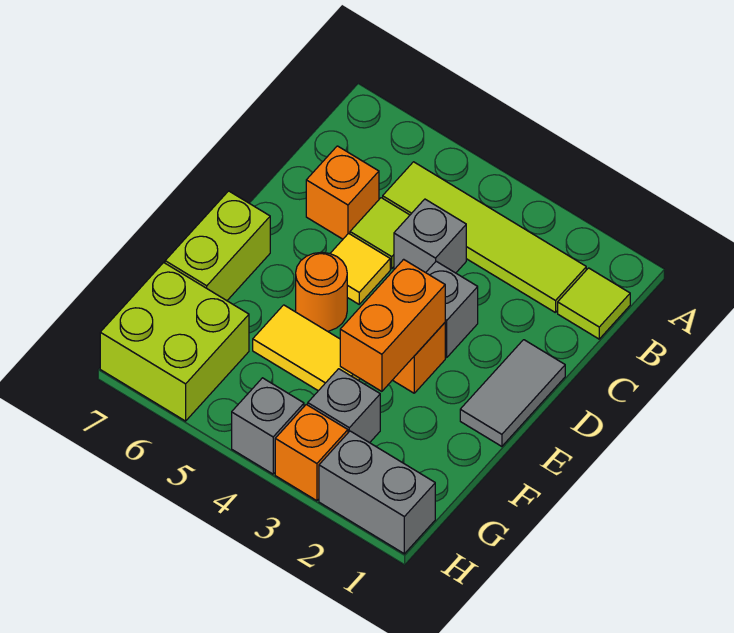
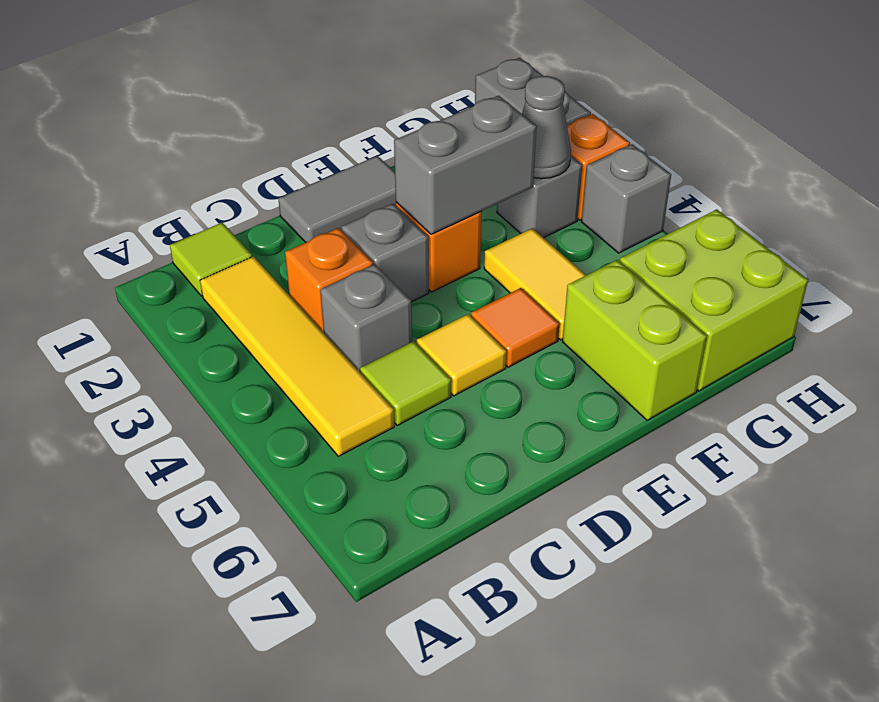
lime 1x4 tile [383,162,586,313] -> yellow 1x4 tile [200,256,394,456]
orange 1x1 brick [306,146,379,239] -> orange 1x1 brick moved to [285,228,373,333]
orange 1x2 brick [340,259,445,391] -> grey 1x2 brick [394,95,537,234]
orange 1x1 round brick [296,252,347,331] -> orange 1x1 tile [471,288,560,367]
lime 1x2 brick [165,191,270,301] -> lime 1x2 brick turned to [563,260,707,420]
none -> grey 1x1 cone [522,76,571,179]

